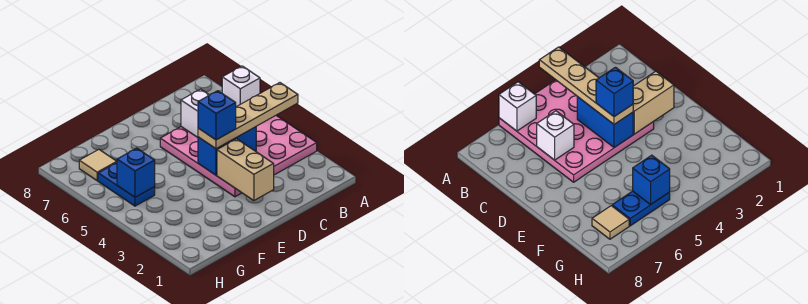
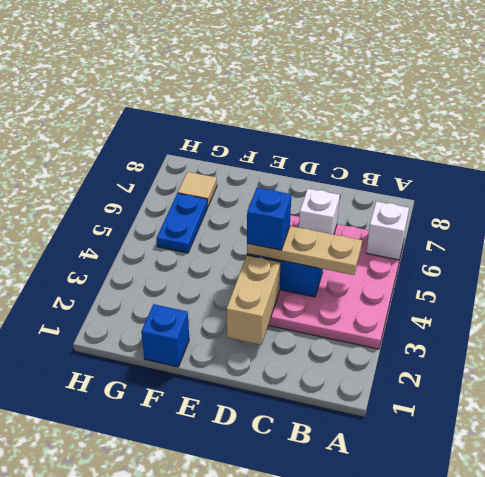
tan 1x4 plate [198,83,298,149] -> tan 1x3 plate [247,226,362,275]
blue 1x1 brick [117,148,155,197] -> blue 1x1 brick moved to [141,304,189,367]

